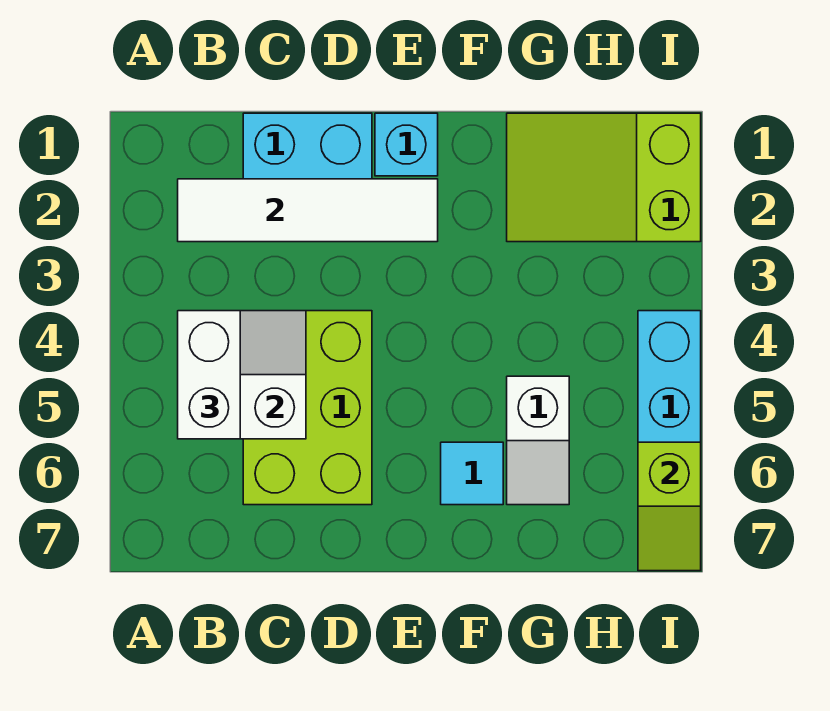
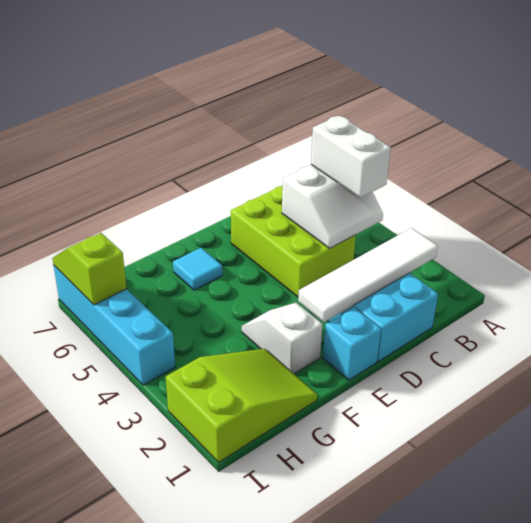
white 1x2 slope [507,376,569,505] -> white 1x2 slope moved to [242,303,322,374]

